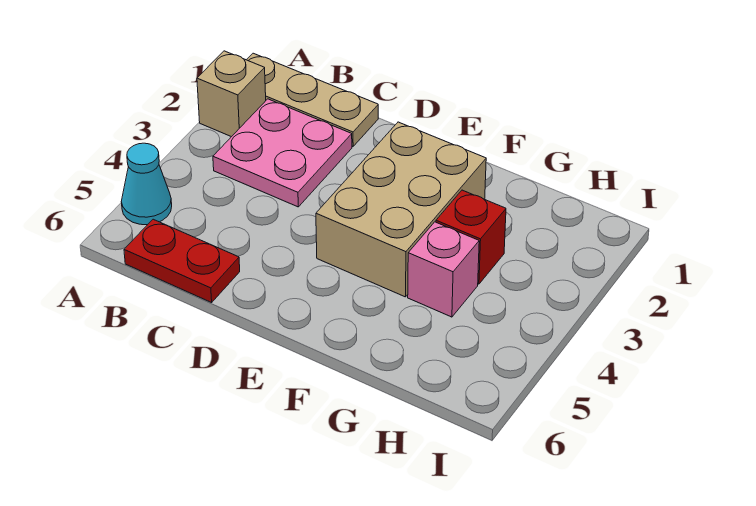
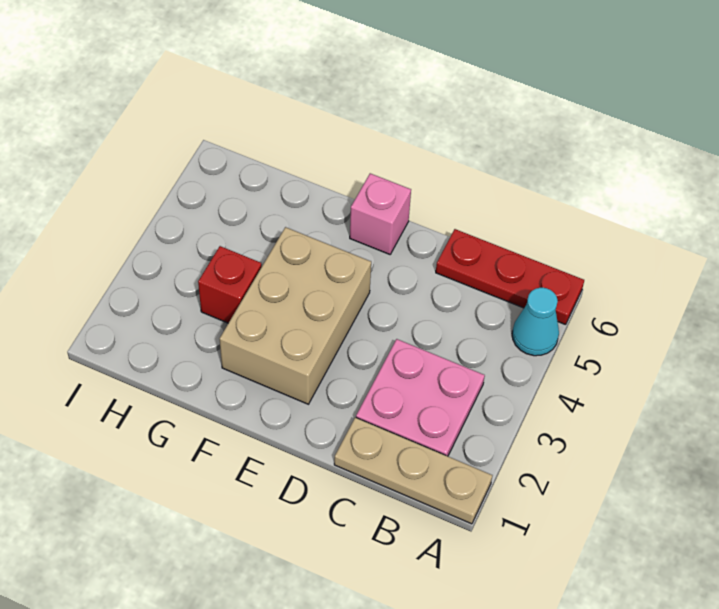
tan 1x1 brick [197,51,266,137] -> none
red 1x2 plate [124,219,240,302] -> red 1x3 plate [436,229,584,325]
pink 1x1 brick [408,222,479,317] -> pink 1x1 brick moved to [350,173,411,254]

